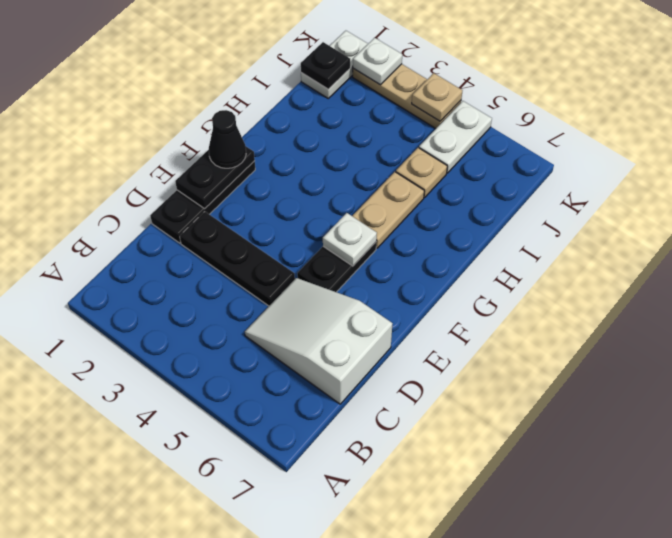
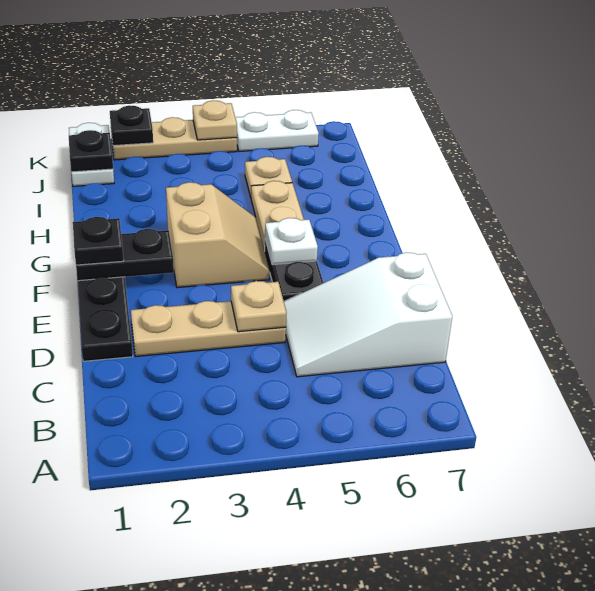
black 1x3 plate [180,212,295,306] -> tan 1x3 plate [131,301,286,356]
none -> tan 1x1 plate [231,281,287,332]
black 1x2 plate [175,147,255,209] -> black 1x2 plate turned to [76,229,174,281]
black 1x1 cone [209,110,246,168] -> black 1x1 plate [73,217,124,265]
none -> tan 2x2 slope [166,182,270,288]
white 1x2 plate [419,101,492,173] -> white 1x2 plate turned to [235,110,319,151]
white 1x1 plate [353,38,402,85] -> black 1x1 plate [110,105,153,146]

